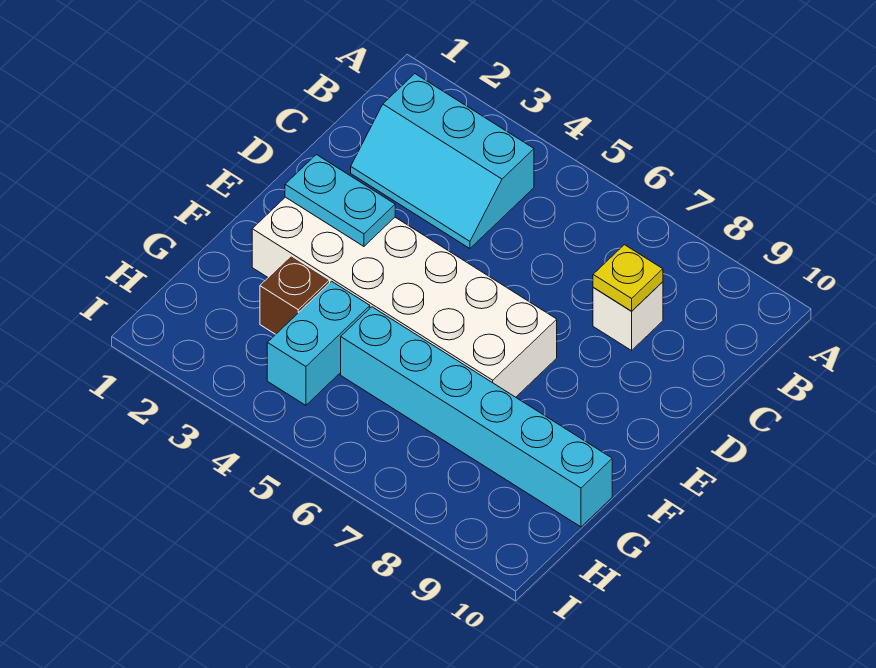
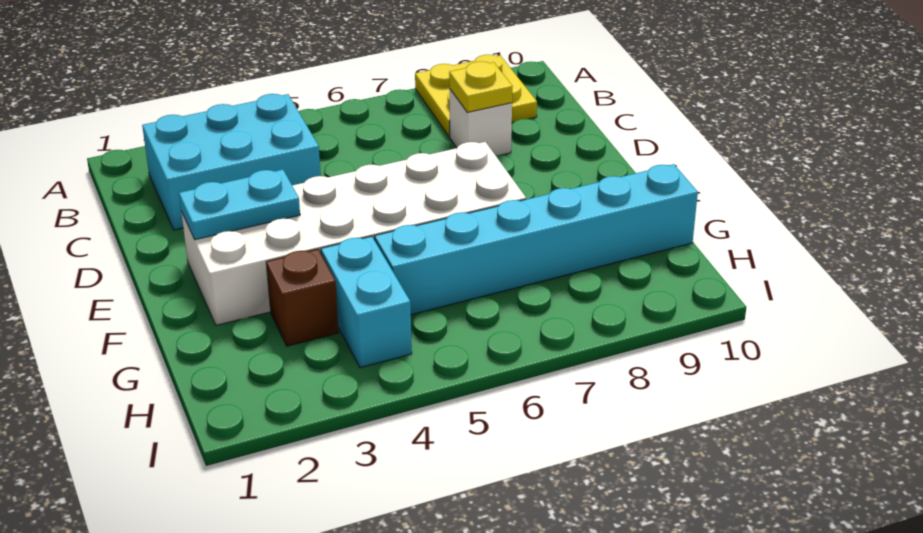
none -> yellow 2x2 plate [415,55,537,137]
cyan 2x3 slope [351,74,534,248] -> cyan 2x3 brick [142,94,321,230]

